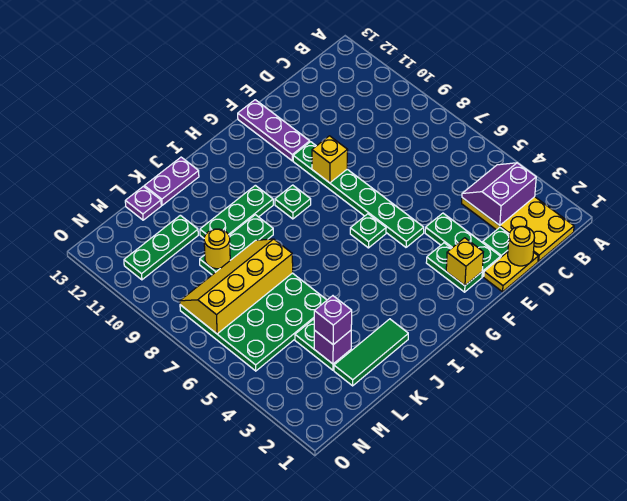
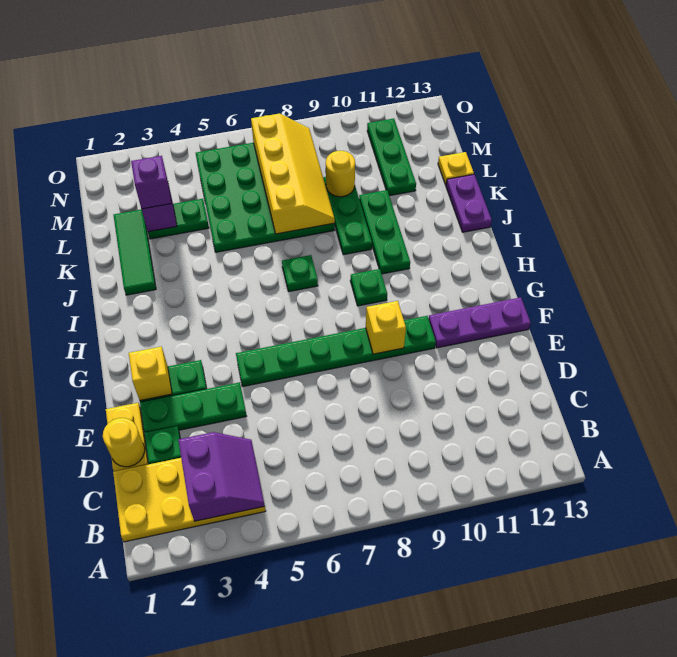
green 1x1 plate [350,214,386,248] -> green 1x1 plate moved to [282,255,318,292]
purple 1x1 plate [125,186,161,220] -> yellow 1x1 plate [438,152,474,185]

